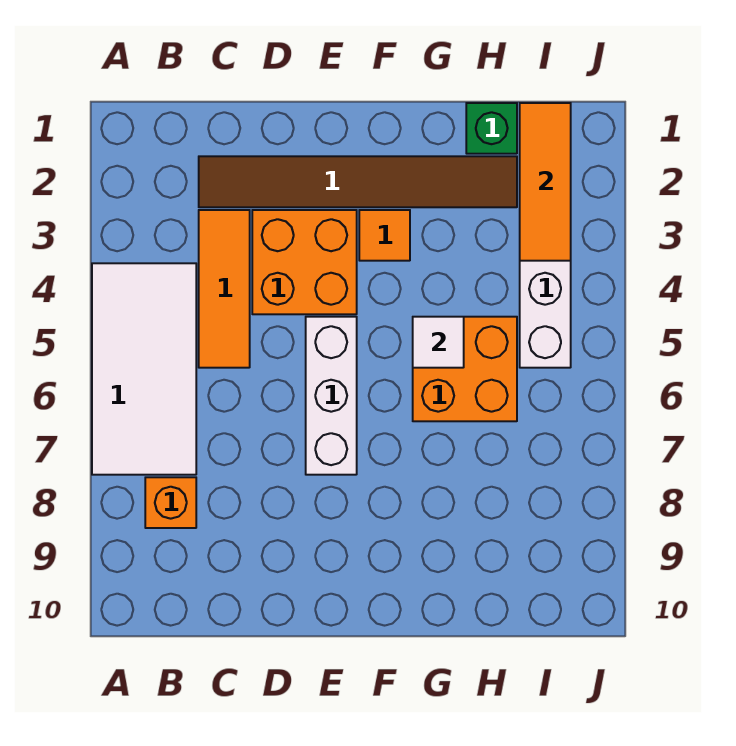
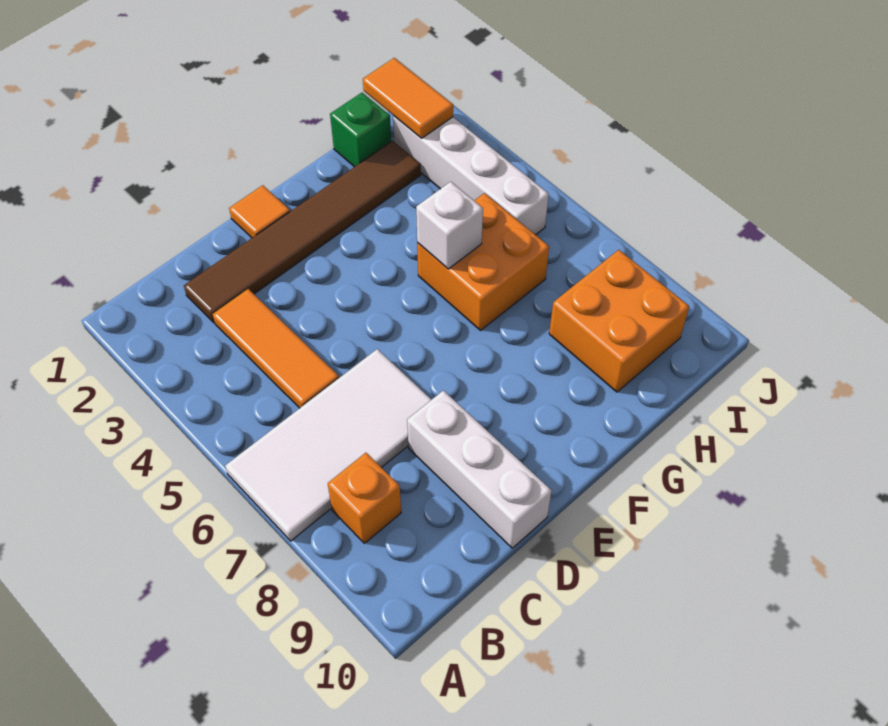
white 2x4 tile [92,263,196,475] -> white 2x4 tile turned to [225,349,431,541]
orange 2x2 brick [252,210,357,314] -> orange 2x2 brick moved to [549,250,689,392]
white 1x3 brick [306,317,357,475] -> white 1x3 brick moved to [407,390,552,548]
orange 1x1 tile [359,210,410,261] -> orange 1x1 tile moved to [229,185,290,238]
white 1x1 tile [413,317,464,368] -> white 1x1 brick [416,182,483,269]
orange 1x3 tile [520,103,571,261] -> orange 1x2 tile [363,58,453,138]

